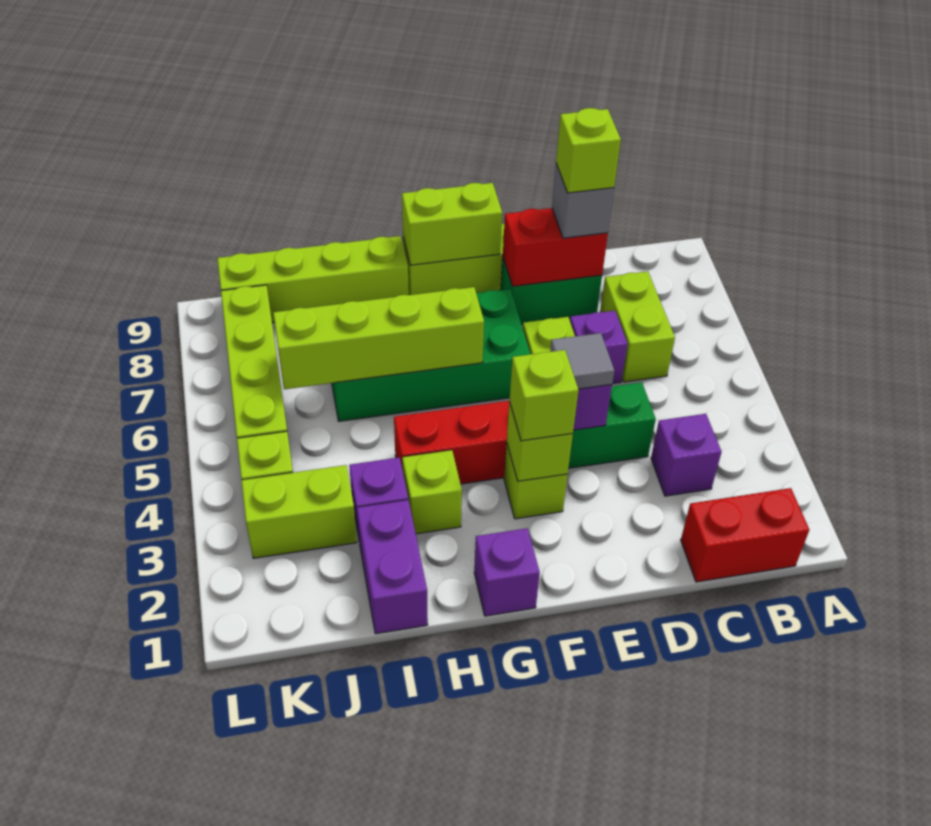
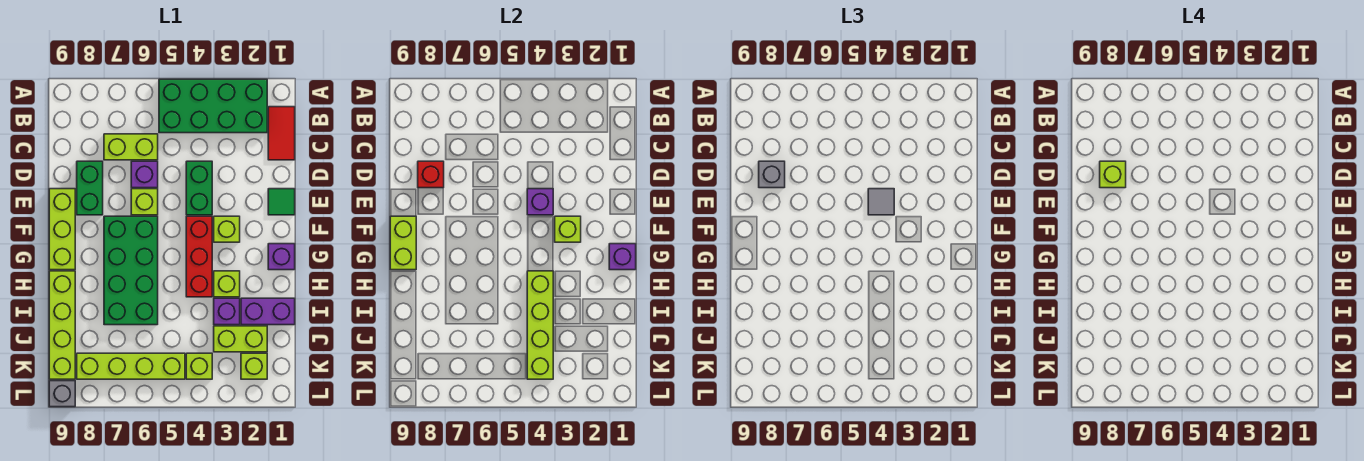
none -> green 2x4 brick [159,79,267,133]
red 1x2 brick [681,488,809,582] -> red 1x2 tile [268,107,295,160]
purple 1x1 brick [651,414,722,496] -> purple 1x1 brick moved to [609,244,636,270]
red 1x2 brick [503,208,608,286] -> red 1x1 brick [418,161,444,188]
none -> green 1x1 tile [268,189,295,215]
lime 1x1 brick [509,350,579,441] -> lime 1x1 brick moved to [241,353,267,379]
lime 1x4 brick [273,287,484,389] -> lime 1x4 brick moved to [527,271,553,379]
lime 1x2 brick [241,465,357,558] -> lime 1x2 brick turned to [214,326,267,352]
none -> grey 1x1 brick [49,381,75,407]

